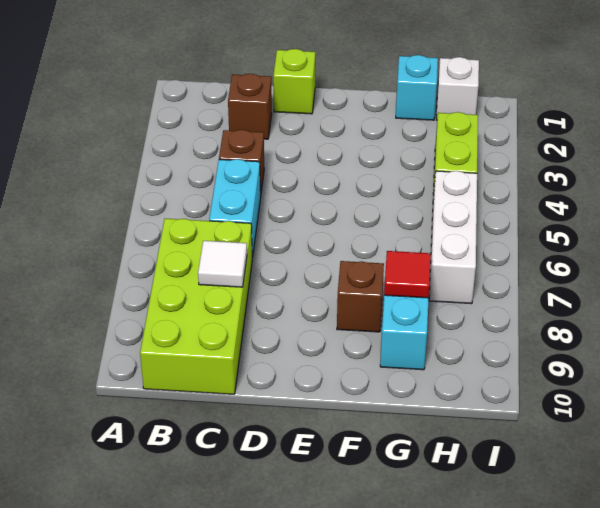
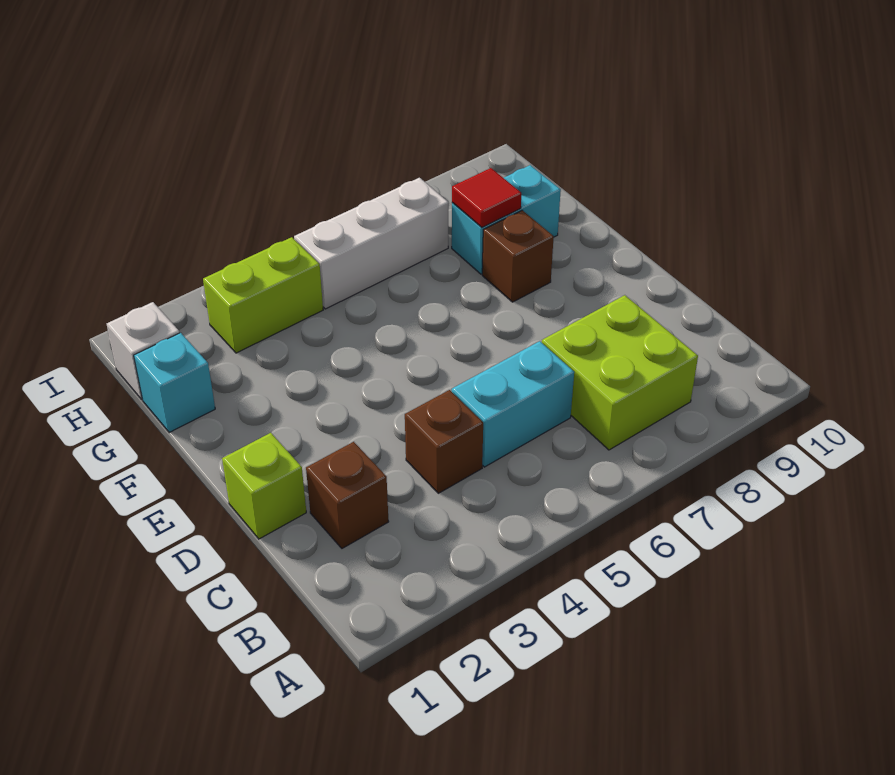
lime 2x4 brick [140,219,252,394] -> lime 2x2 brick [542,295,698,450]
white 1x1 tile [198,241,247,287] -> none

